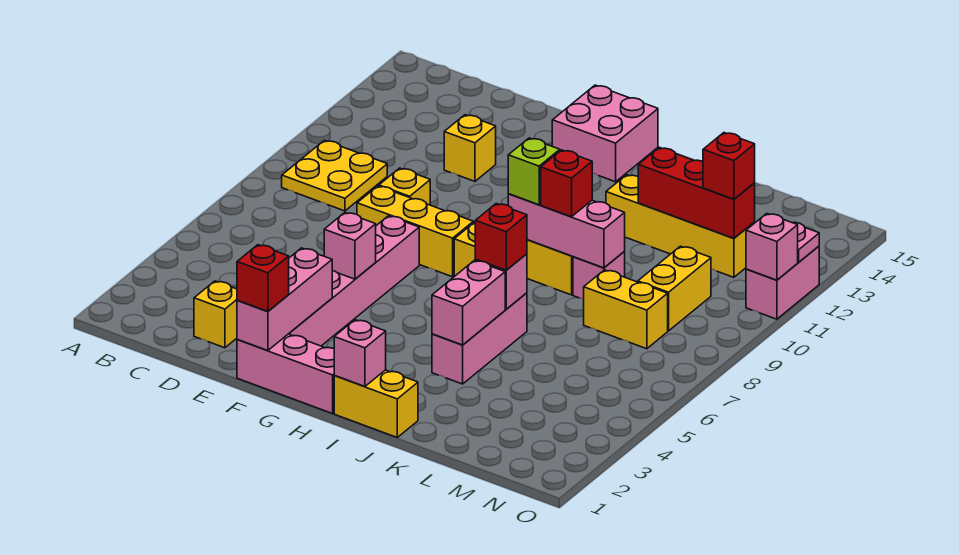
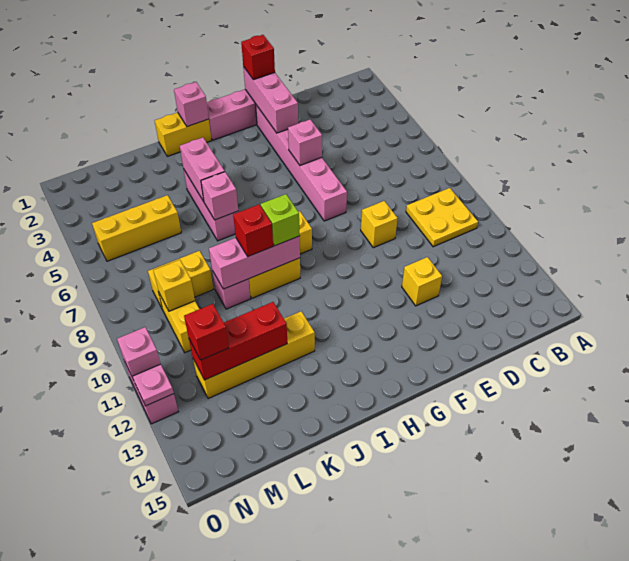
yellow 1x1 brick [194,281,237,348] -> yellow 1x1 brick moved to [153,260,195,311]
yellow 1x3 brick [357,186,473,277] -> yellow 1x3 brick moved to [92,195,181,261]
pink 2x2 brick [552,85,658,182] -> none
red 1x1 brick [475,204,527,270] -> none

